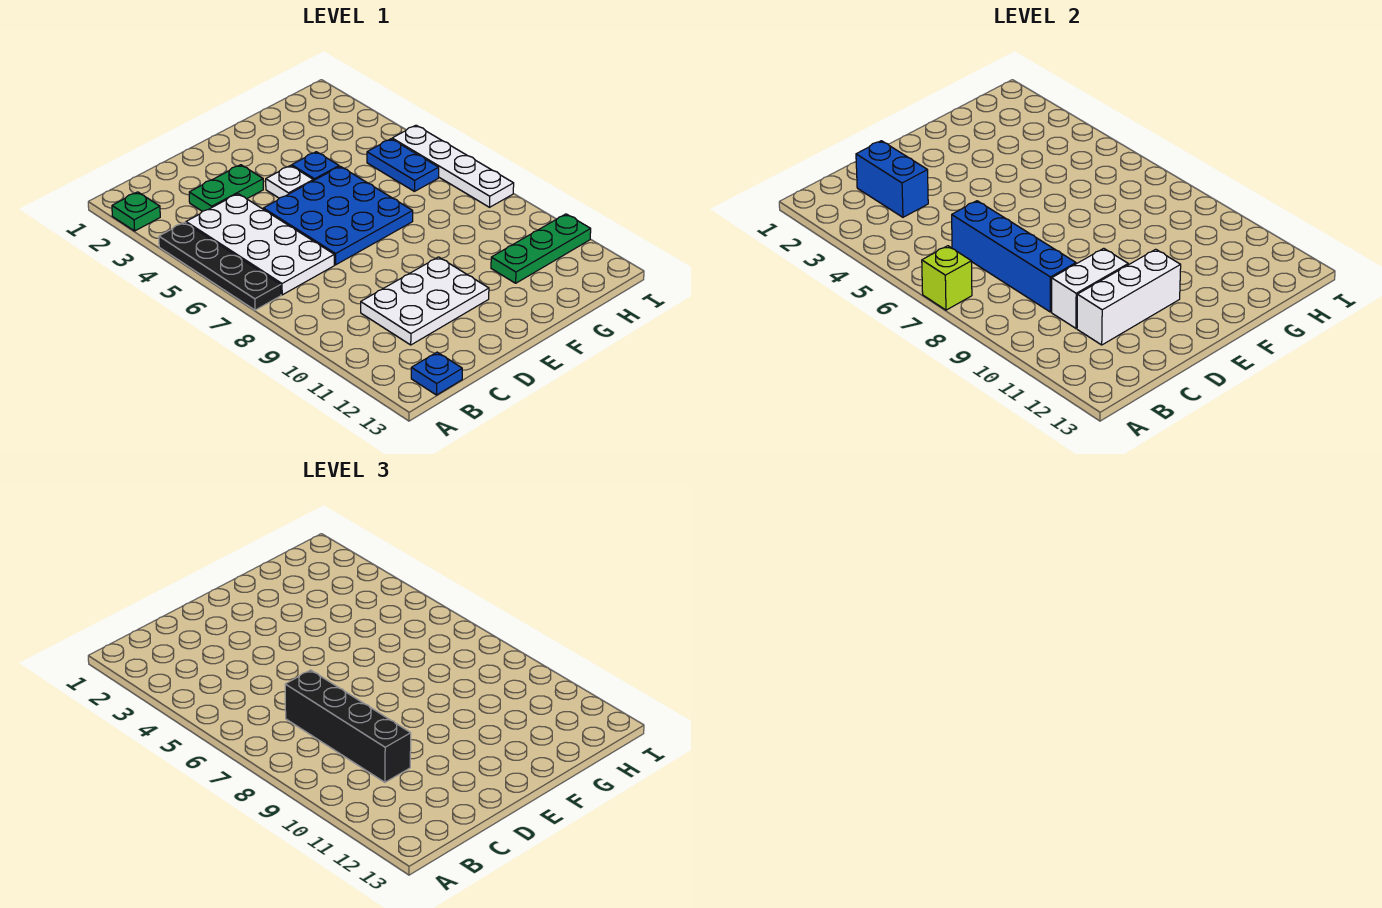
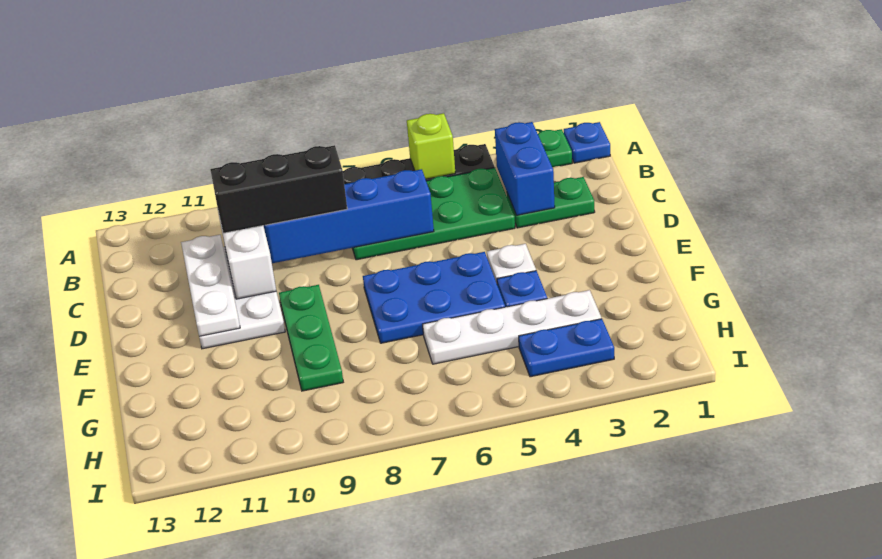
lime 1x1 brick [922,246,972,310] -> lime 1x1 brick moved to [407,113,455,179]
white 2x4 plate [186,194,334,295] -> green 2x4 plate [352,168,515,260]
blue 1x1 plate [411,352,462,395] -> blue 1x1 plate moved to [564,122,610,163]
blue 1x2 brick [856,141,928,217] -> blue 1x2 brick turned to [495,122,555,215]
green 1x2 plate [189,165,263,211] -> green 1x2 plate turned to [507,177,595,228]
black 1x4 brick [285,670,411,782] -> black 1x3 brick [210,145,347,233]
white 1x3 brick [1077,249,1181,345] -> white 1x3 plate [181,235,240,337]
blue 3x3 plate [263,166,413,265] -> blue 2x3 plate [363,252,505,343]
green 1x3 plate [491,214,591,283] -> green 1x3 plate moved to [279,285,343,391]
blue 1x2 plate [367,139,439,191] -> blue 1x2 plate moved to [519,319,614,377]
white 1x4 plate [392,125,514,207] -> white 1x4 plate moved to [422,290,601,364]

